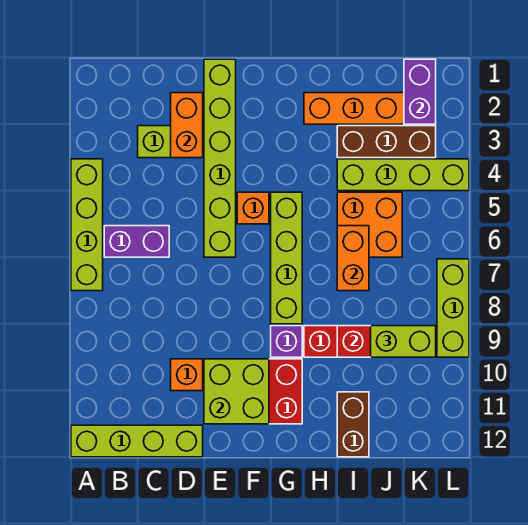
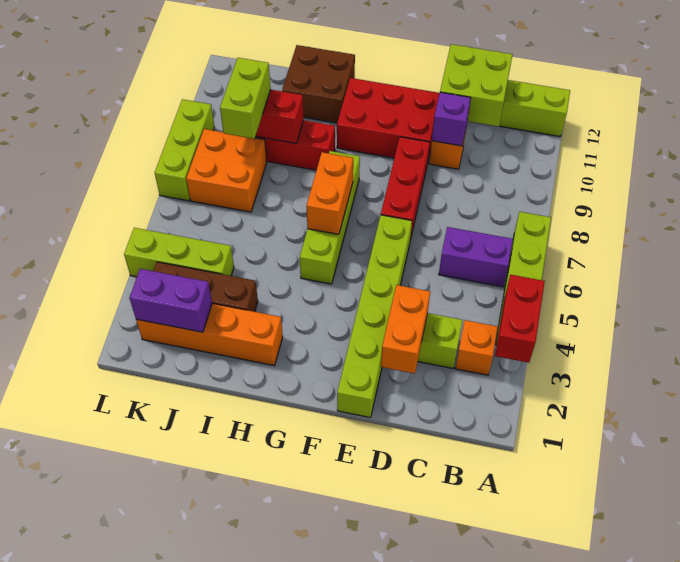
none -> red 1x2 brick [495,275,545,363]
none -> red 1x3 brick [381,137,430,239]
lime 2x2 brick [204,359,269,424] -> lime 2x2 brick moved to [440,44,513,126]
orange 1x1 brick [237,192,269,224] -> orange 1x1 brick moved to [455,320,498,375]
purple 1x1 brick [271,326,302,357] -> purple 1x1 brick moved to [432,92,471,146]
lime 1x4 brick [337,159,469,191] -> lime 1x3 brick [124,228,234,277]
orange 2x2 brick [337,192,402,257] -> orange 2x2 brick moved to [186,129,267,212]
orange 1x2 brick [337,226,369,291] -> orange 1x2 brick moved to [306,152,353,234]
brown 1x2 brick [337,392,369,457] -> brown 2x2 brick [282,45,355,123]
lime 1x2 brick [371,326,436,357] -> lime 1x2 brick turned to [220,58,271,139]
purple 1x2 brick [404,59,436,124] -> purple 1x2 brick turned to [129,269,212,332]

